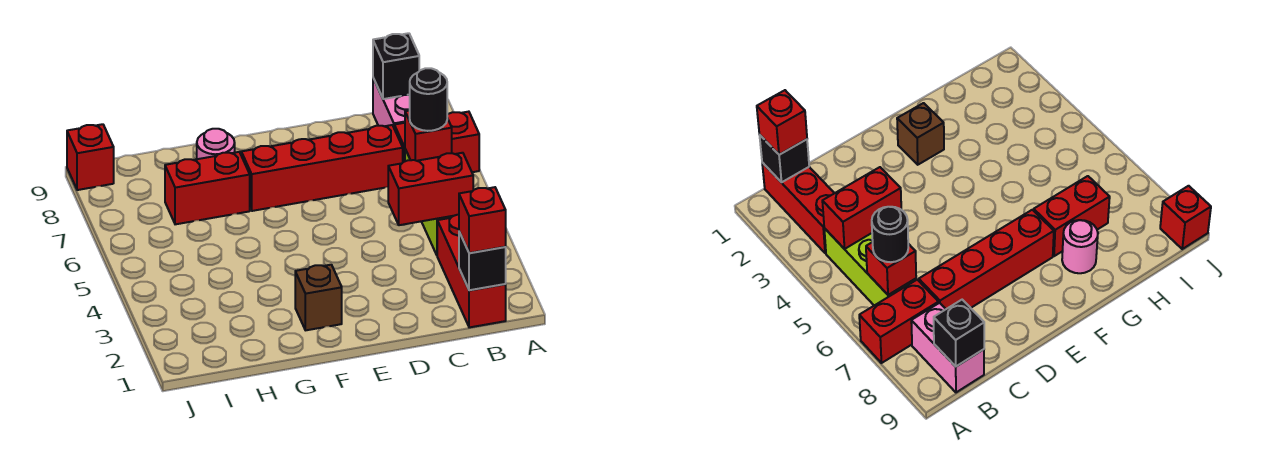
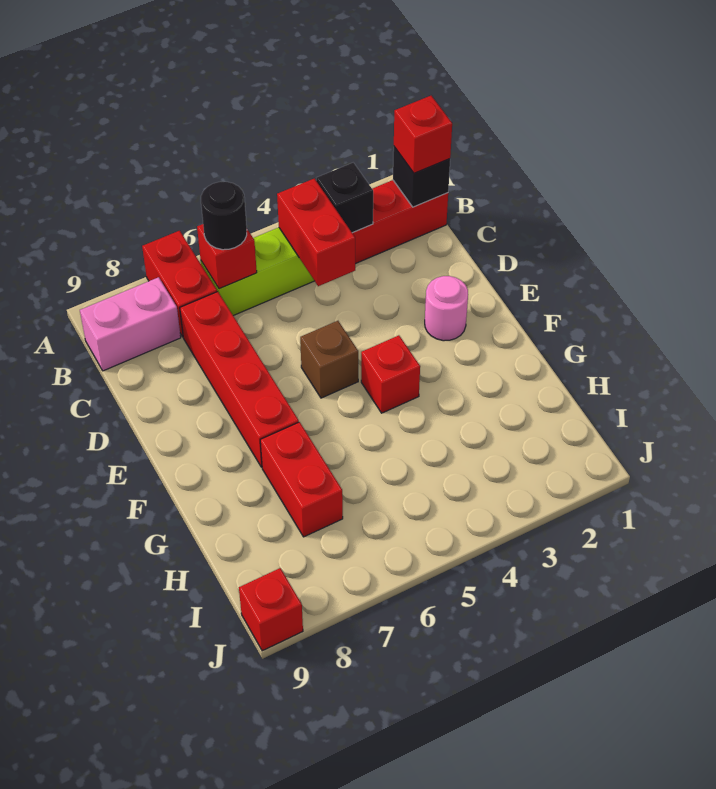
black 1x1 brick [373,33,419,99] -> black 1x1 brick moved to [316,163,373,233]
brown 1x1 brick [295,265,342,330] -> brown 1x1 brick moved to [300,321,358,398]
none -> red 1x1 brick [361,335,420,413]
pink 1x1 round brick [197,129,235,159] -> pink 1x1 round brick moved to [425,276,468,341]

